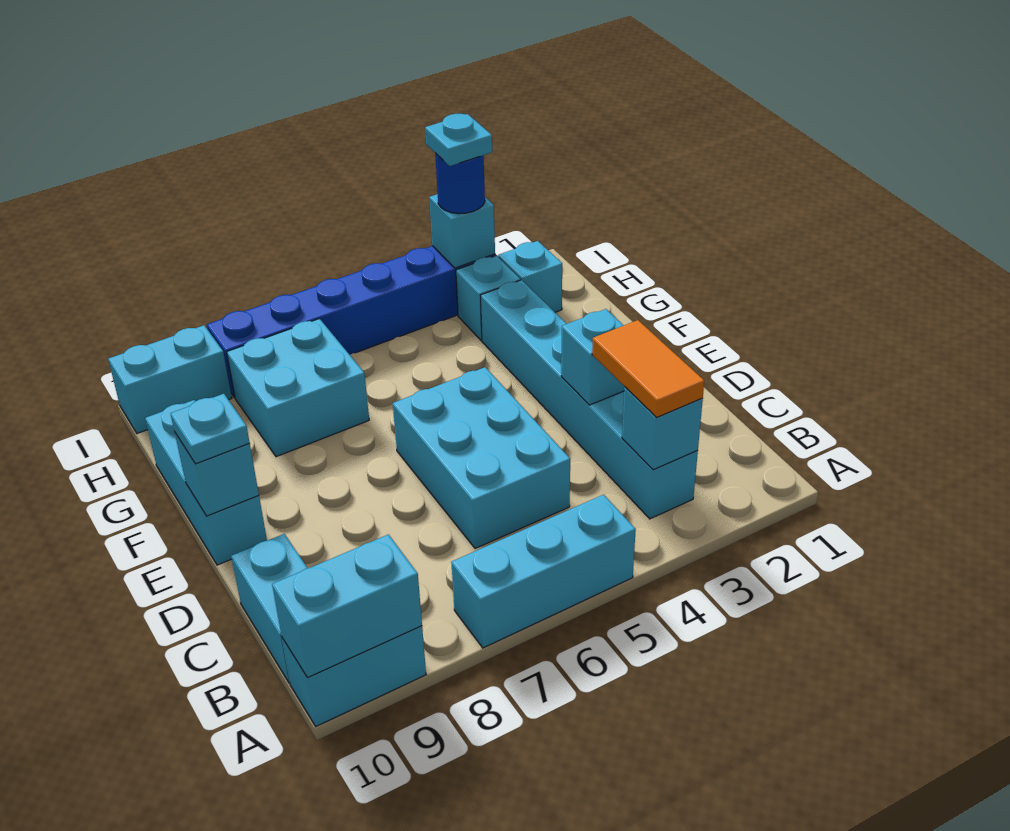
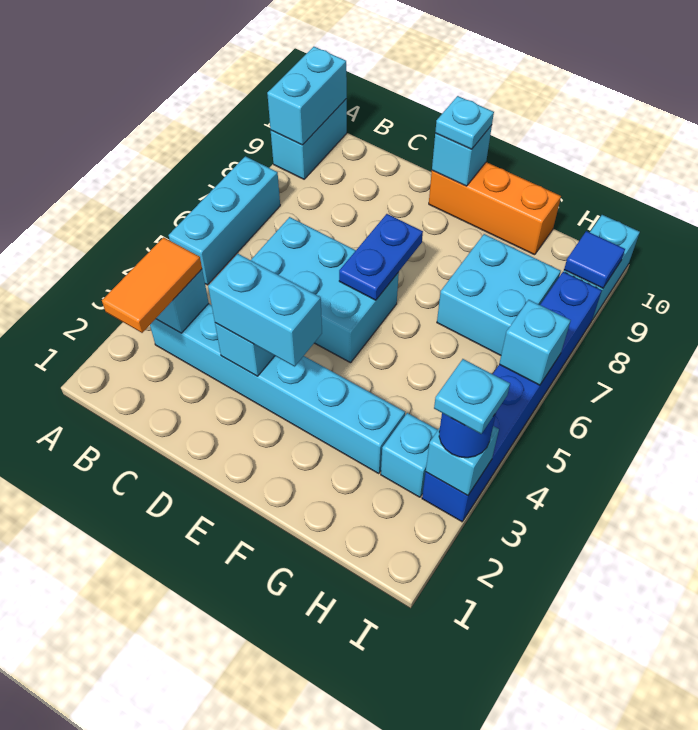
orange 1x2 tile [592,320,704,417] -> orange 1x2 tile turned to [102,237,202,333]
cyan 1x2 brick [231,534,307,683] -> cyan 1x2 brick moved to [208,254,322,366]
none -> blue 1x2 plate [339,214,423,300]
cyan 1x3 brick [145,400,267,565] -> orange 1x3 brick [429,162,561,255]
cyan 1x1 brick [498,241,562,312] -> cyan 1x1 brick moved to [499,300,571,385]
none -> blue 1x1 tile [564,231,625,288]

